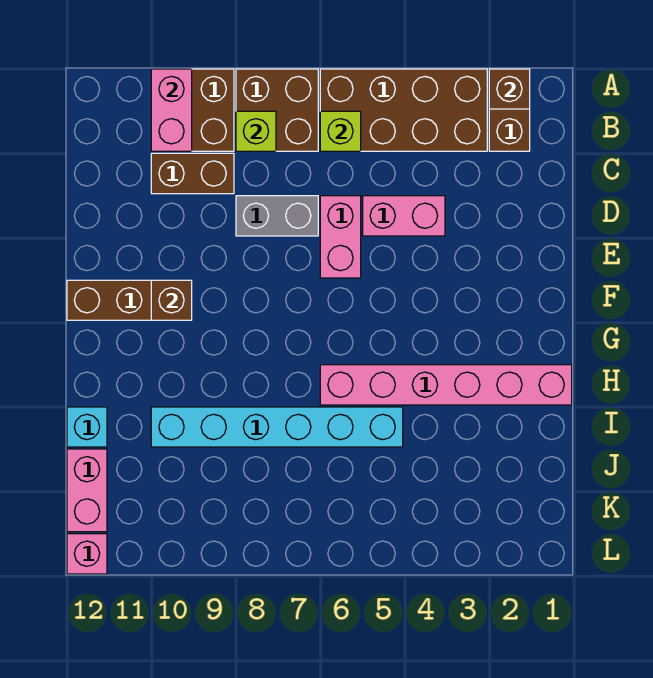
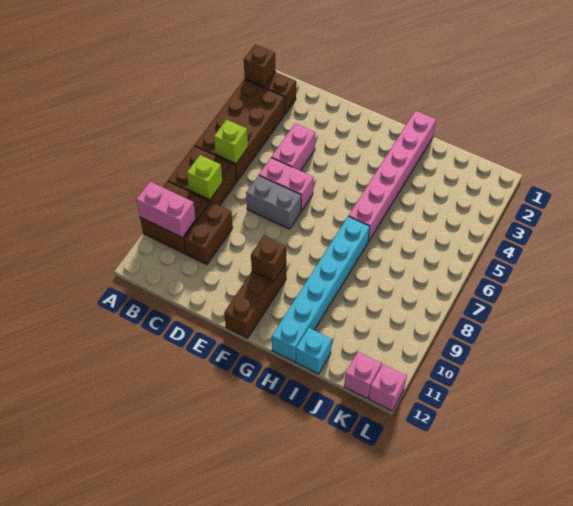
grey 1x2 brick [236,196,318,236] -> grey 1x2 brick turned to [246,175,301,229]
cyan 1x6 brick [151,407,403,447] -> cyan 1x6 brick moved to [272,217,370,362]
pink 1x2 brick [67,449,107,532] -> pink 1x1 brick [344,352,382,398]

